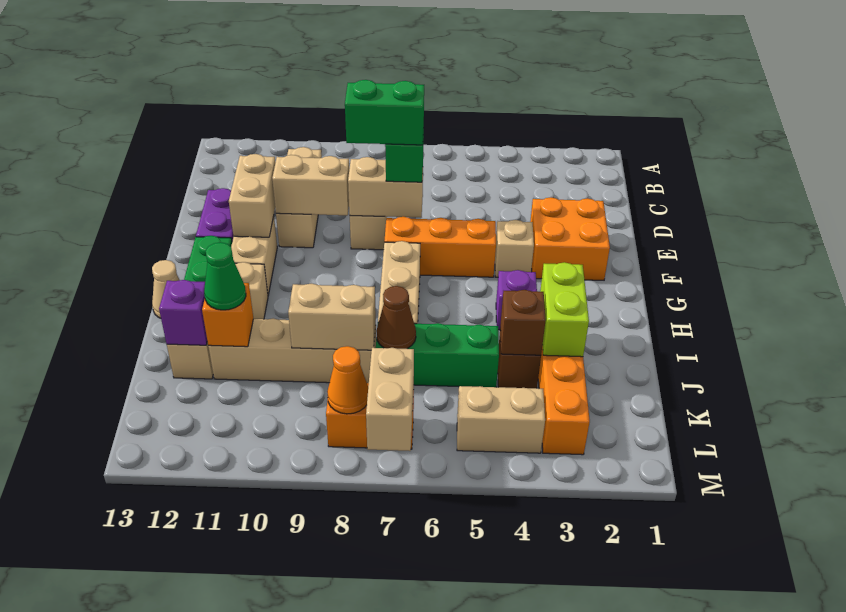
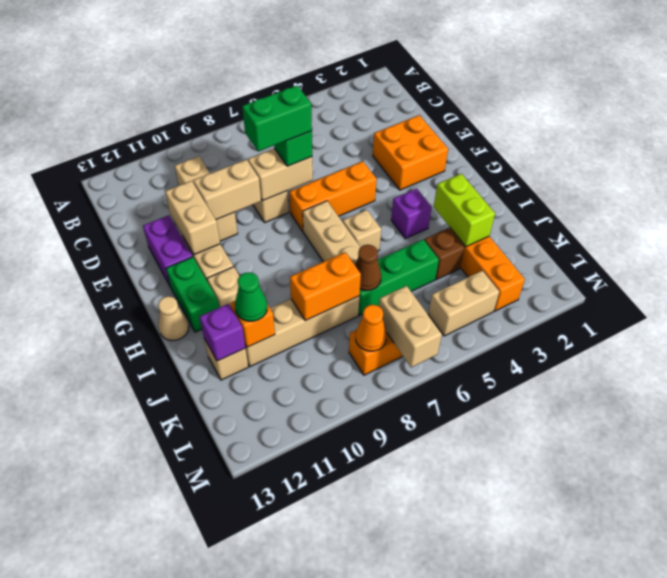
tan 1x1 brick [495,220,534,277] -> tan 1x1 brick moved to [343,210,381,251]
brown 1x1 brick [500,290,546,355] -> none
tan 1x2 brick [288,284,376,350] -> orange 1x2 brick [290,252,361,321]

